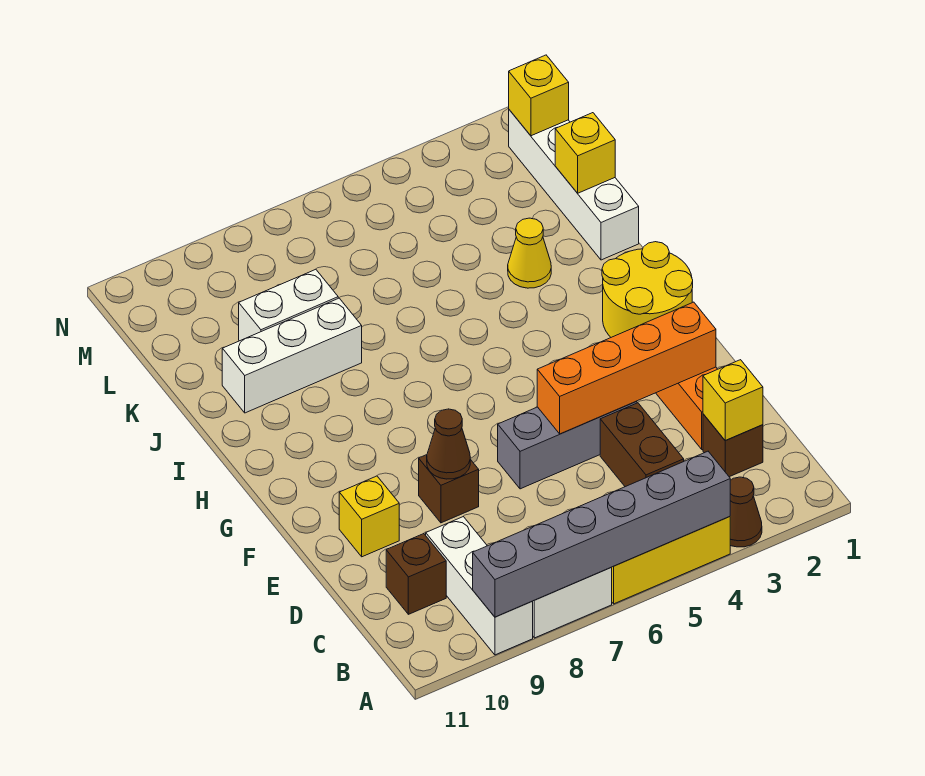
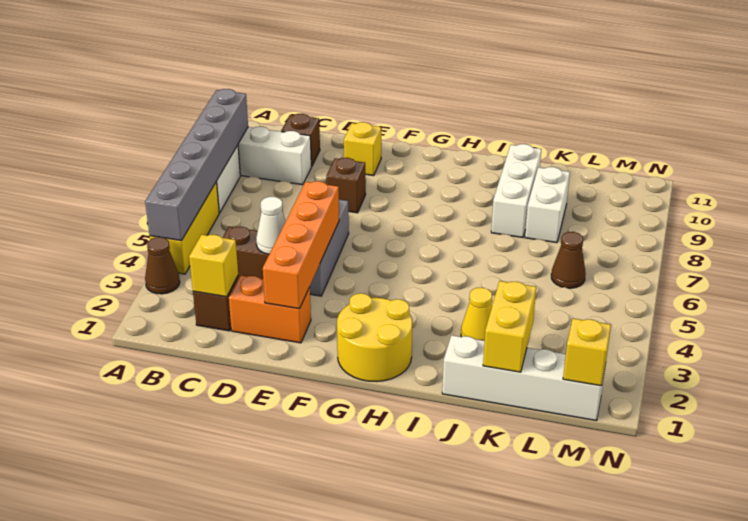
none -> white 1x1 cone [256,197,286,254]
brown 1x1 cone [427,409,470,479] -> brown 1x1 cone moved to [551,232,586,288]
yellow 1x1 brick [555,113,615,193] -> yellow 1x2 brick [483,281,536,372]

